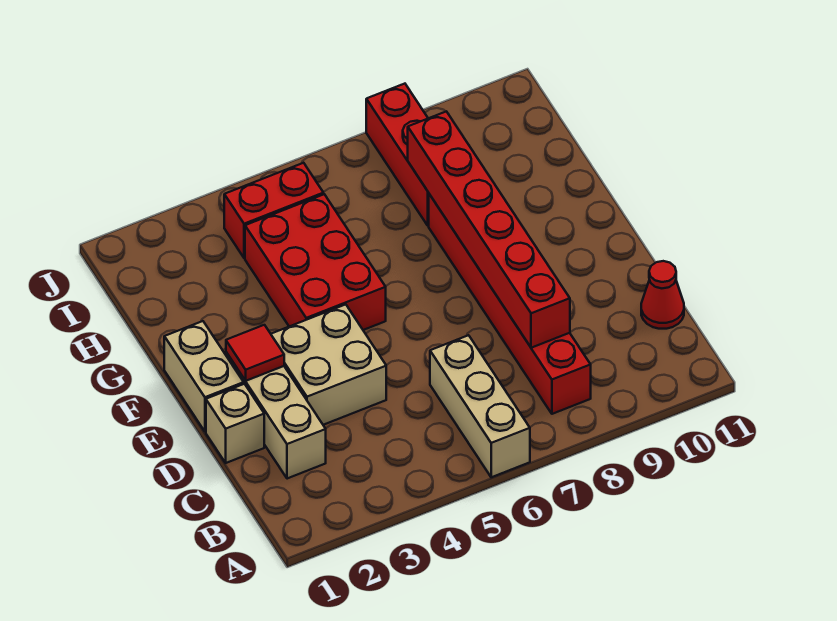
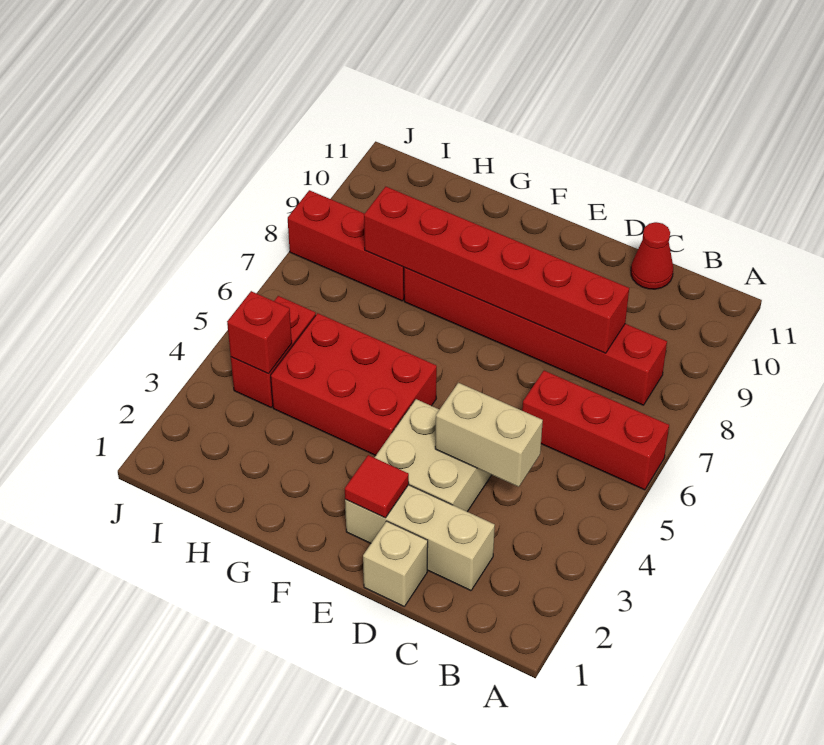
tan 1x3 brick [430,335,530,477] -> red 1x3 brick [522,371,669,490]
tan 1x2 brick [164,321,244,432] -> tan 1x2 brick moved to [435,383,543,487]
none -> red 1x1 brick [227,291,292,374]

